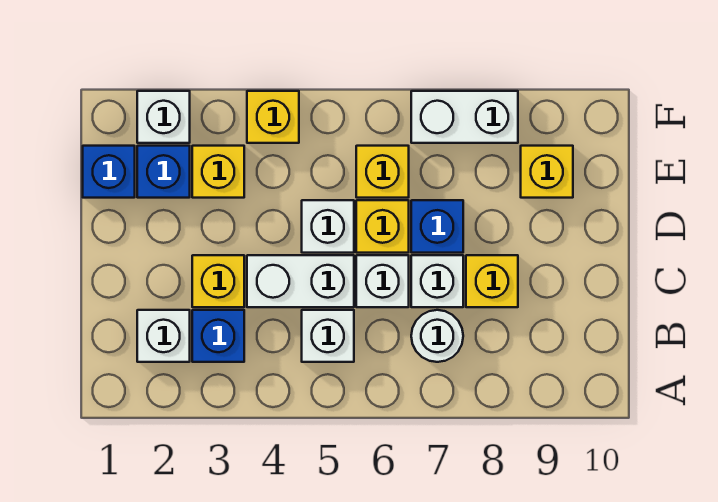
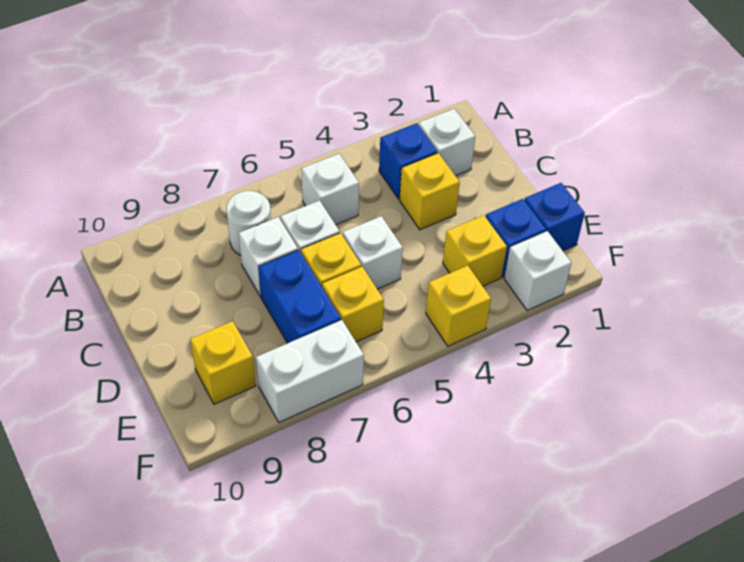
white 1x2 brick [247,255,354,307] -> none
yellow 1x1 brick [466,255,518,307] -> none
blue 1x1 brick [411,200,463,253] -> blue 1x2 brick [258,250,341,343]

